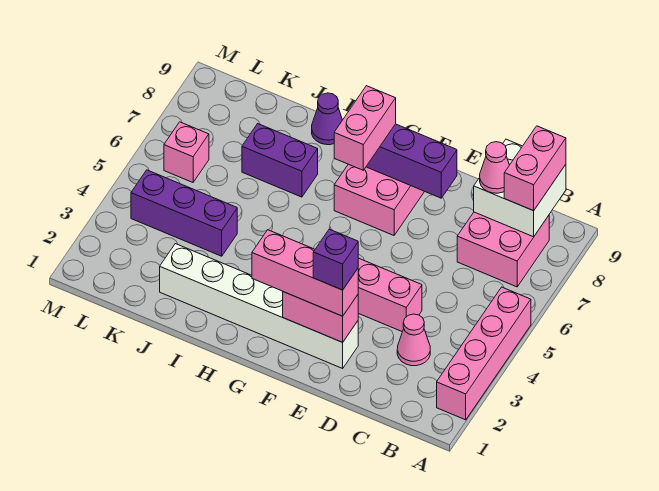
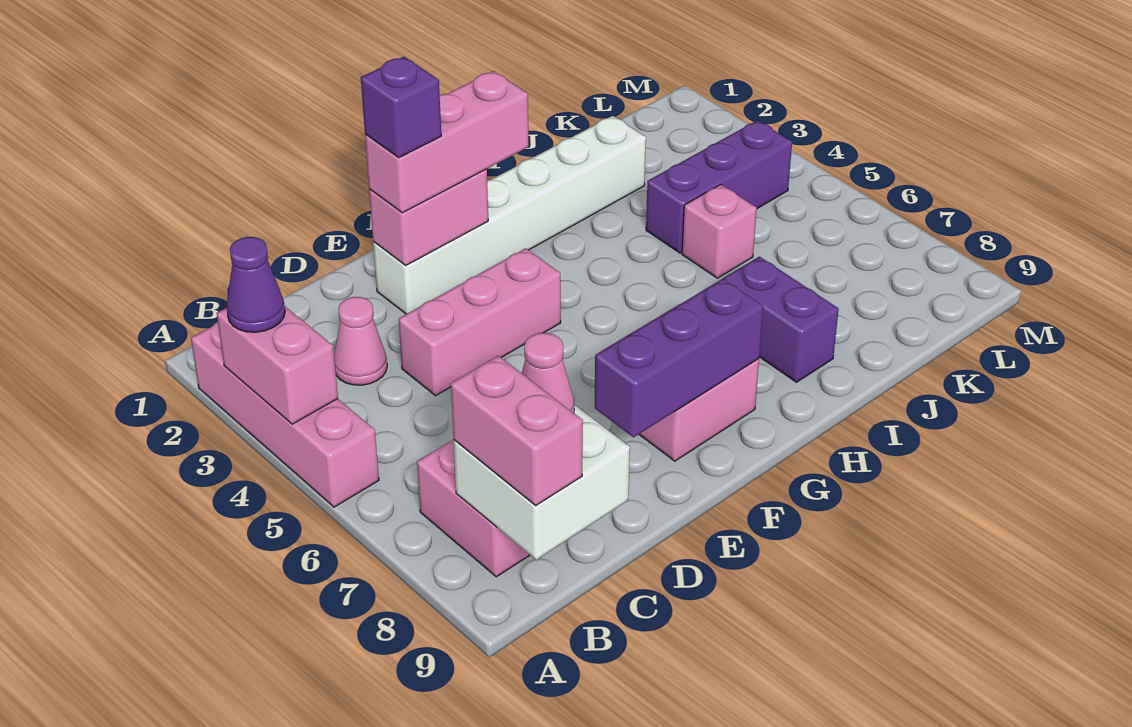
pink 1x2 brick [334,86,396,170] -> pink 1x2 brick moved to [217,307,338,424]
purple 1x2 brick [242,124,318,197] -> purple 1x2 brick turned to [724,257,839,382]
purple 1x1 cone [312,93,342,145] -> purple 1x1 cone moved to [227,237,285,332]
pink 1x1 brick [164,122,209,182] -> pink 1x1 brick moved to [682,185,757,278]

